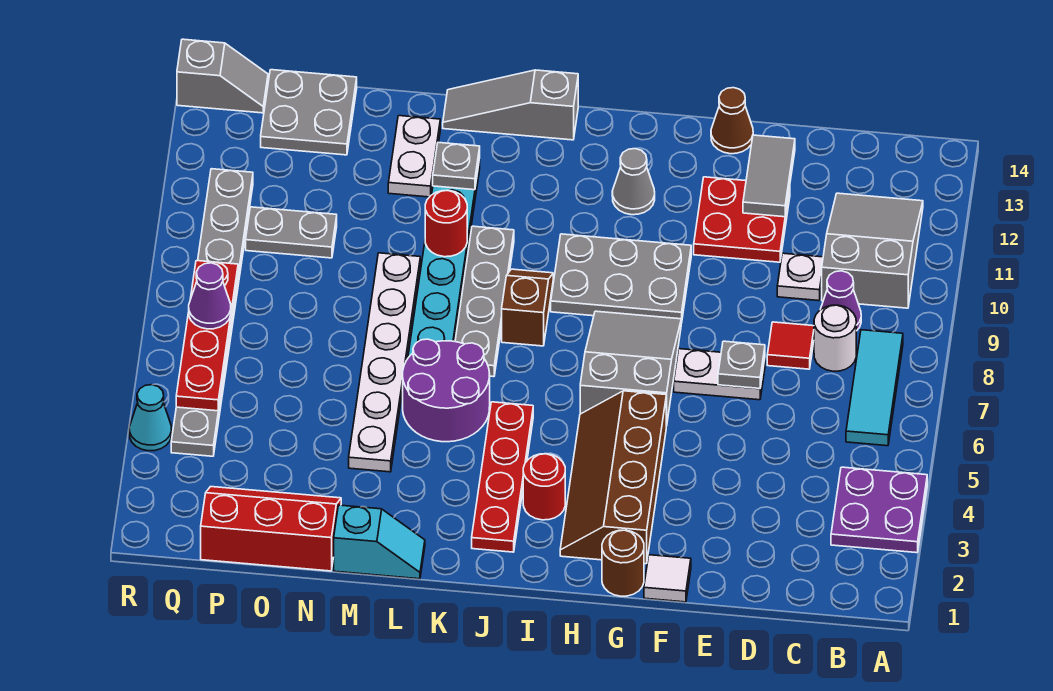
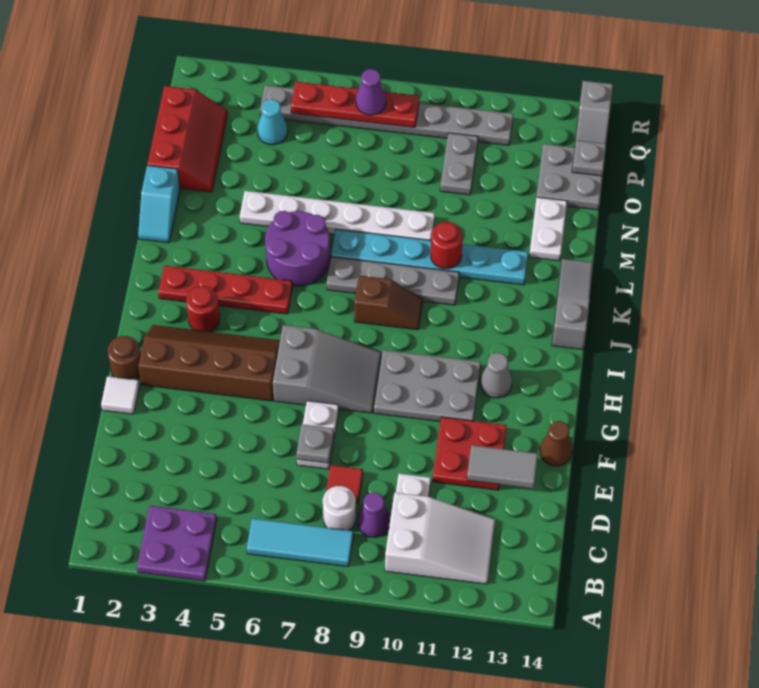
grey 2x3 slope [822,193,923,308] -> white 2x3 slope [385,493,495,584]
grey 2x3 plate [551,234,691,323] -> grey 2x3 plate turned to [374,350,481,421]
grey 1x1 plate [433,142,480,190] -> grey 1x1 plate moved to [572,140,606,176]
white 1x2 plate [388,116,440,197] -> white 1x2 plate turned to [529,197,567,261]
cyan 1x1 cone [129,385,172,451] -> cyan 1x1 cone moved to [258,99,288,145]

